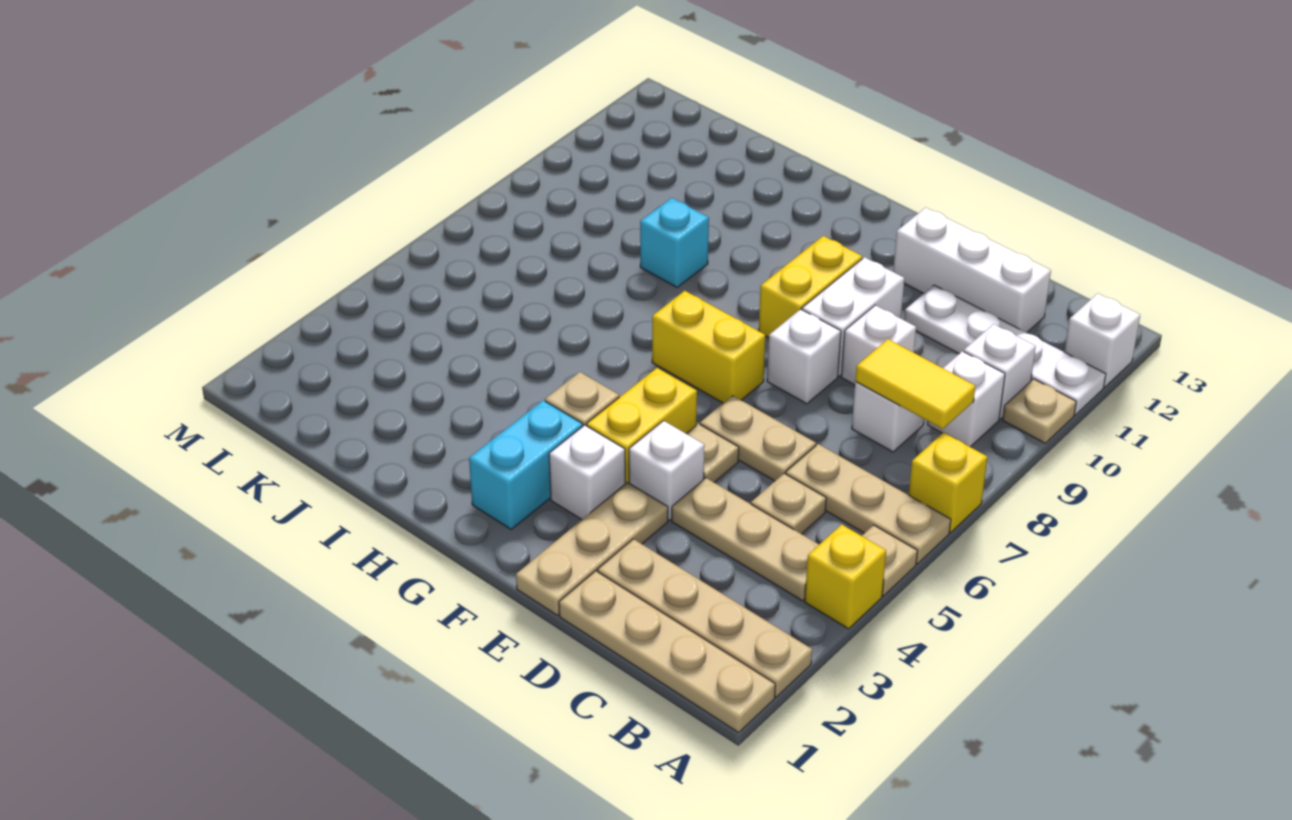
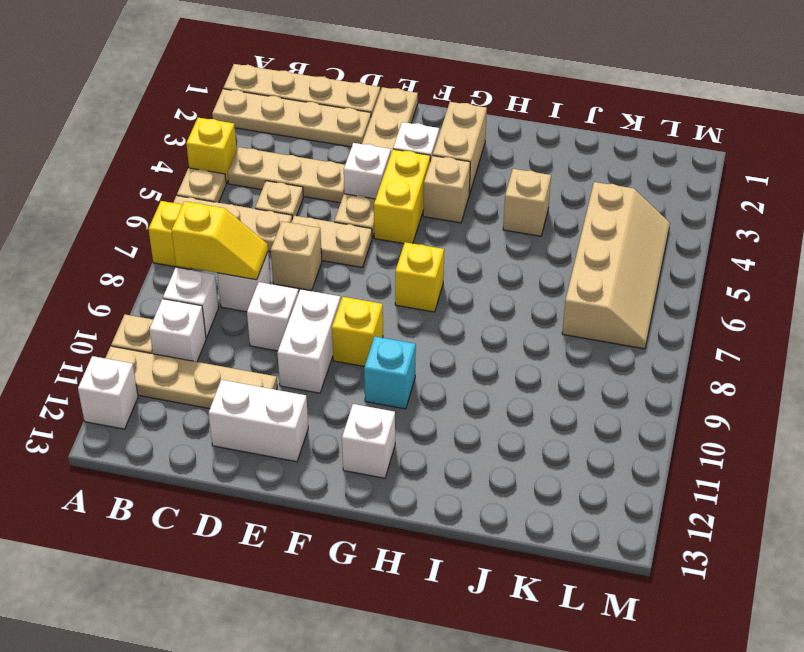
white 1x4 plate [904,285,1106,415] -> tan 1x4 plate [105,346,277,409]
yellow 1x2 tile [855,339,975,429] -> yellow 1x2 slope [172,201,268,280]
white 1x3 brick [893,208,1051,333] -> white 1x2 brick [209,380,308,462]
none -> tan 1x1 brick [271,221,322,291]
white 1x1 brick [767,309,841,404] -> white 1x1 brick moved to [342,404,395,478]
yellow 1x2 brick [652,291,765,403] -> yellow 1x1 brick [395,242,444,312]
yellow 1x2 brick [759,236,862,338] -> yellow 1x1 brick [332,297,383,367]
cyan 1x2 brick [469,400,583,529] -> tan 1x2 brick [433,102,487,195]
none -> tan 1x1 brick [503,169,551,236]
cyan 1x1 brick [640,198,709,287] -> cyan 1x1 brick moved to [364,337,416,409]
none -> tan 2x4 slope [562,182,670,349]

